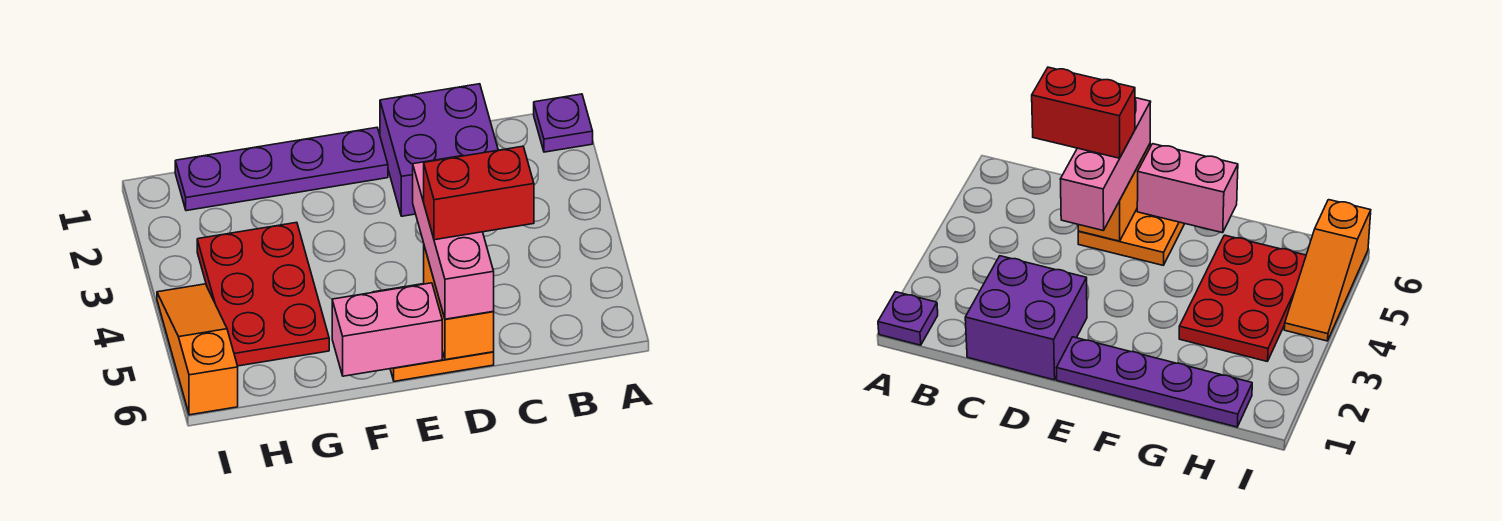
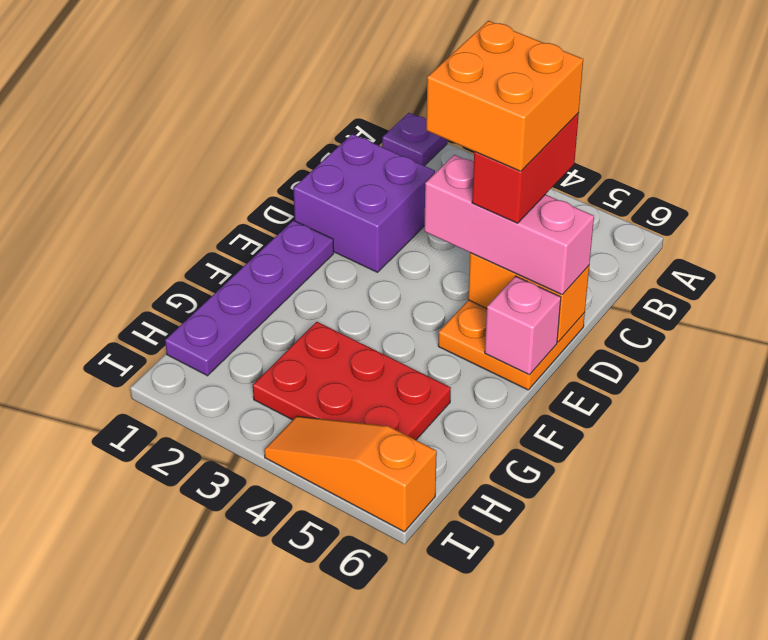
none -> orange 2x2 brick [426,21,583,171]
pink 1x2 brick [332,283,442,376] -> pink 1x1 brick [485,276,561,375]

